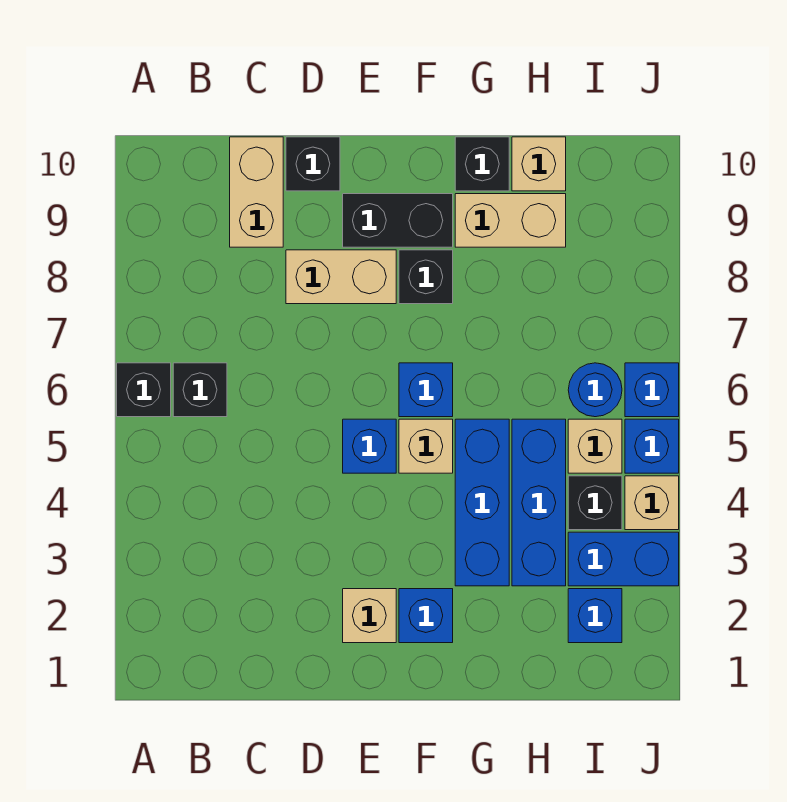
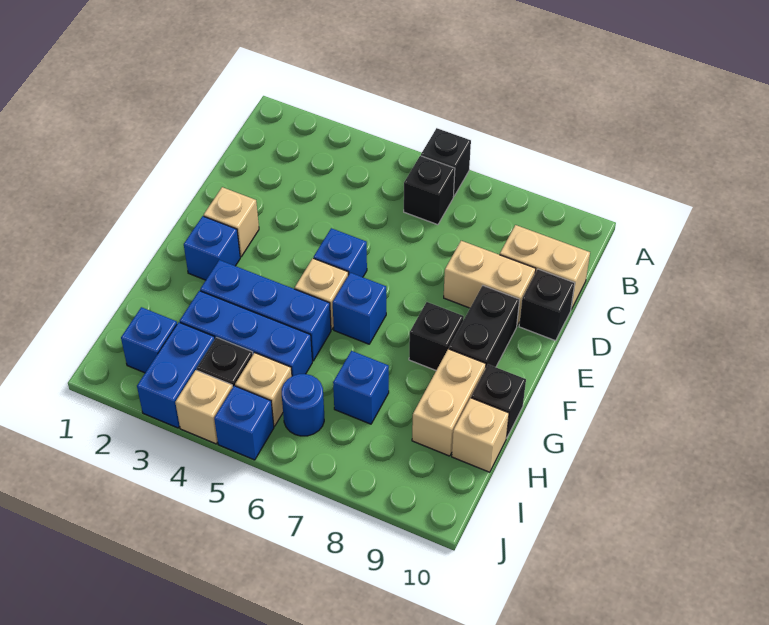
tan 1x2 brick [286,250,396,304] -> tan 1x2 brick turned to [444,241,536,326]
blue 1x1 brick [625,363,679,417] -> blue 1x1 brick moved to [333,351,389,424]

